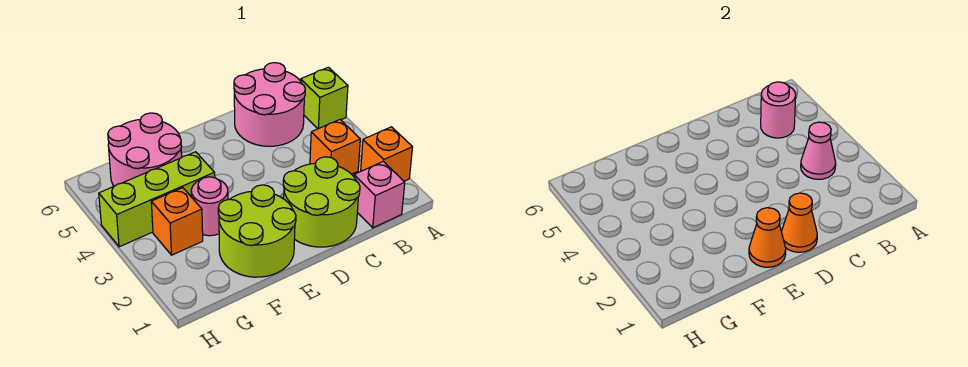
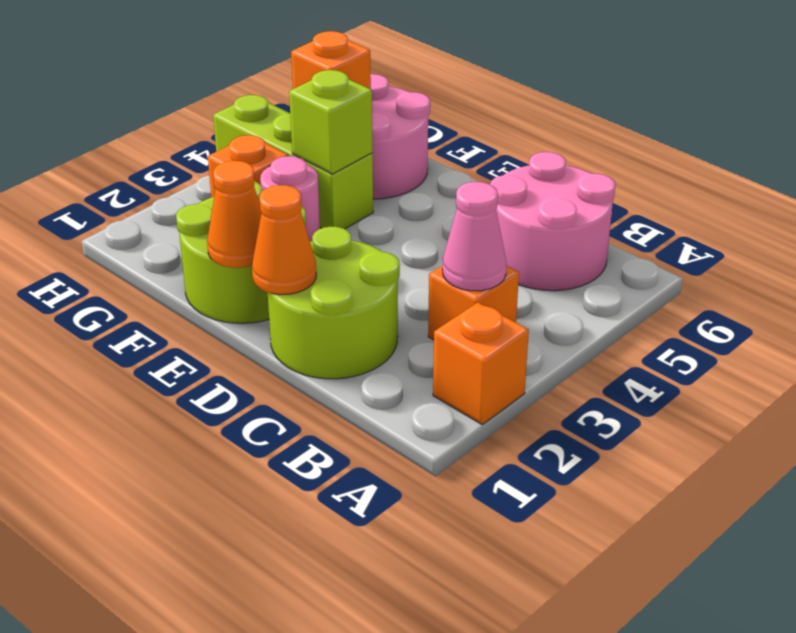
lime 1x1 brick [300,67,348,129] -> lime 1x1 brick moved to [289,70,373,174]
pink 1x1 brick [354,161,405,228] -> none
pink 1x1 round brick [761,82,796,138] -> none
none -> orange 1x1 brick [291,31,371,89]

